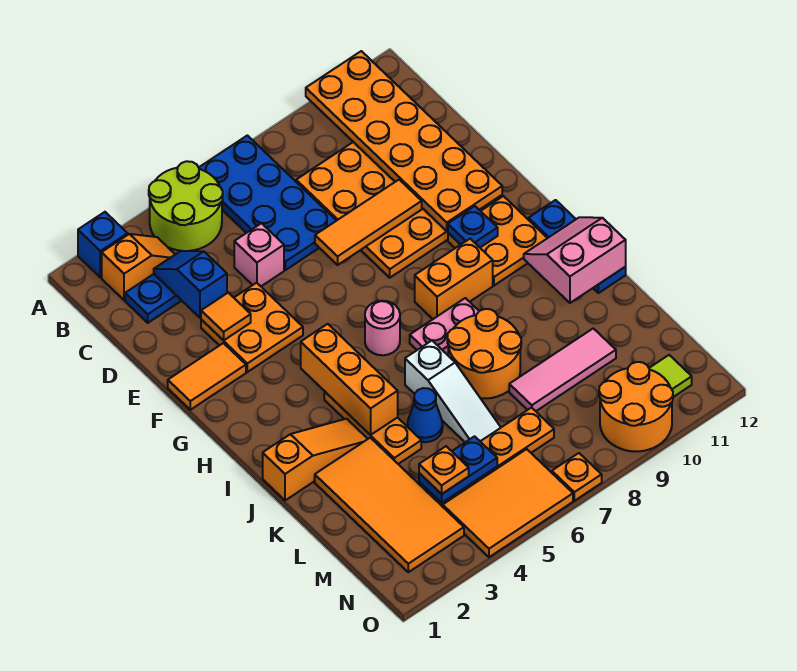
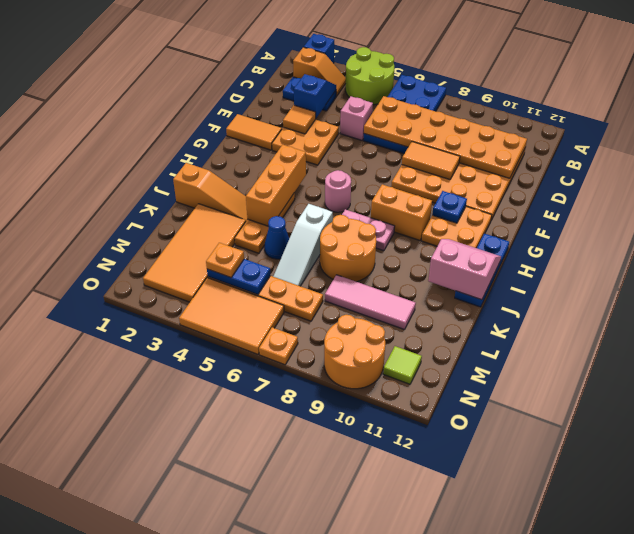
orange 2x6 plate [306,51,502,231] -> orange 2x6 plate turned to [364,96,527,178]
orange 1x3 tile [315,180,422,265] -> orange 1x2 tile [402,142,460,180]

